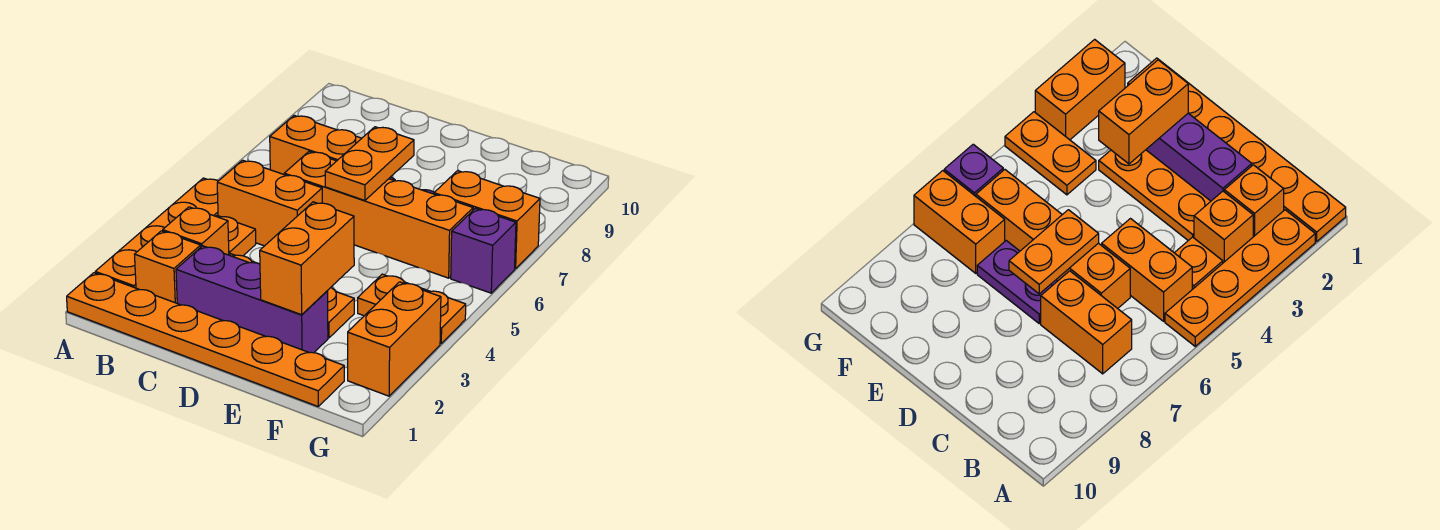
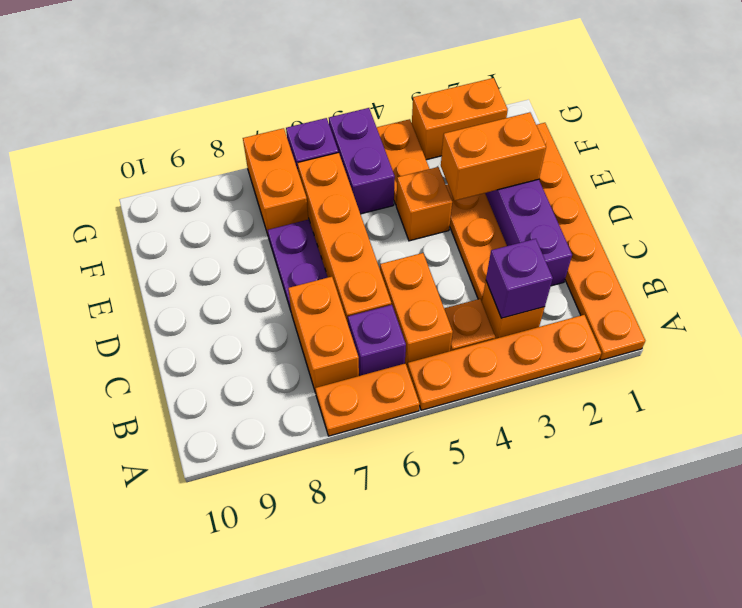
orange 1x1 brick [135,231,201,303] -> orange 1x1 brick moved to [396,167,452,241]
none -> purple 1x1 brick [486,239,553,318]
none -> purple 1x1 brick [348,305,406,376]
orange 1x2 plate [325,127,414,200] -> orange 1x2 plate moved to [315,364,420,436]
none -> purple 1x2 brick [329,108,395,214]

